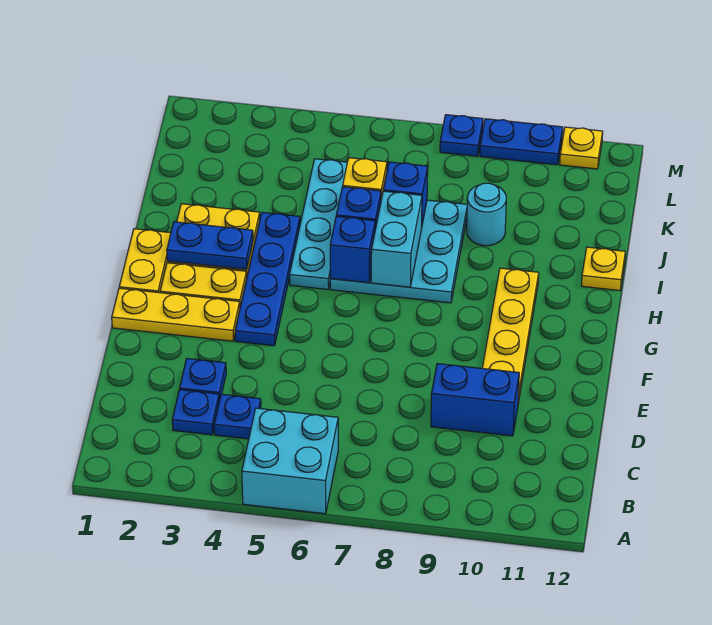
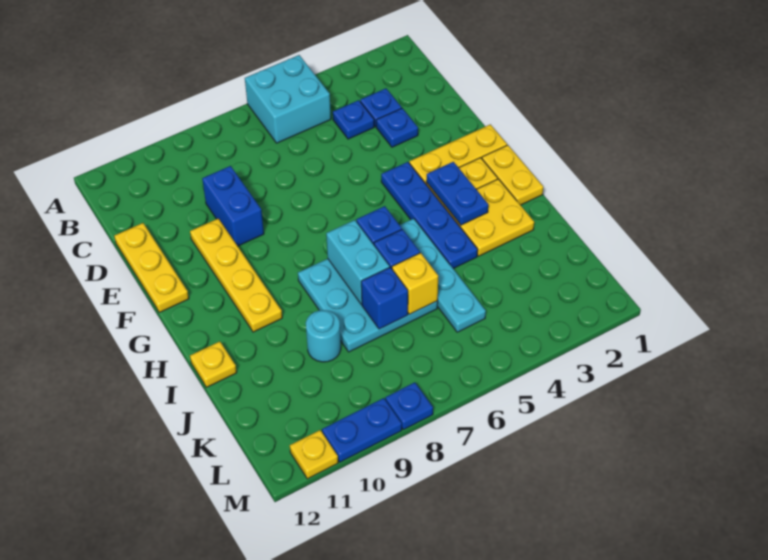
blue 1x2 brick [431,364,519,436] -> blue 1x2 brick turned to [202,166,264,246]
none -> yellow 1x3 plate [114,223,189,312]
blue 1x2 plate [167,222,253,269] -> blue 1x2 plate turned to [426,162,488,225]

